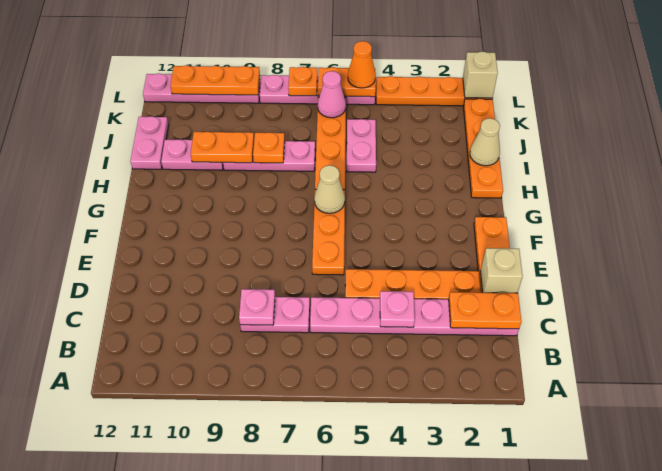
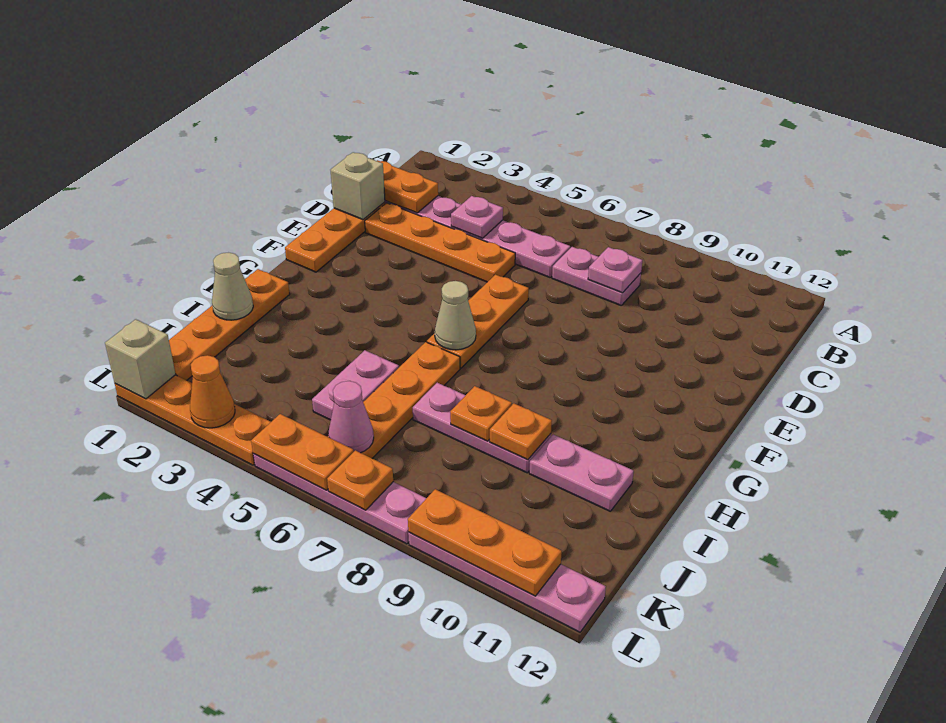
orange 1x2 plate [191,132,254,163] -> orange 1x1 plate [490,403,552,460]
pink 1x2 plate [130,116,169,169] -> none
orange 1x1 cone [348,41,376,88] -> orange 1x1 cone moved to [190,355,235,428]

